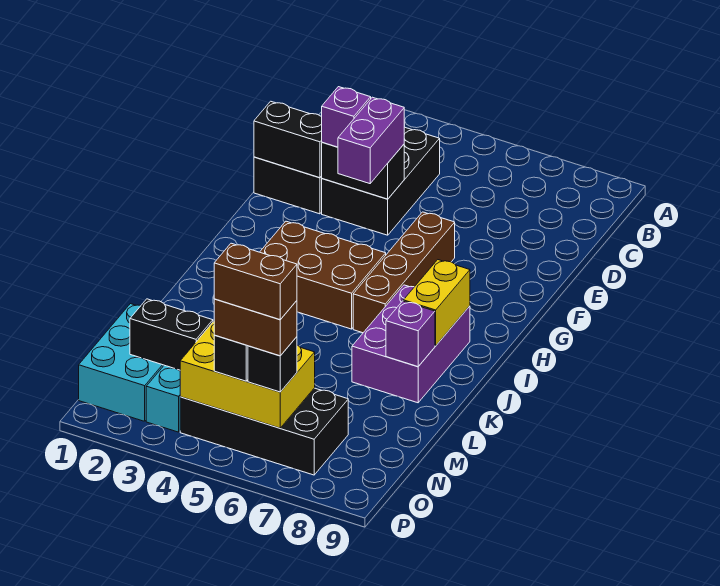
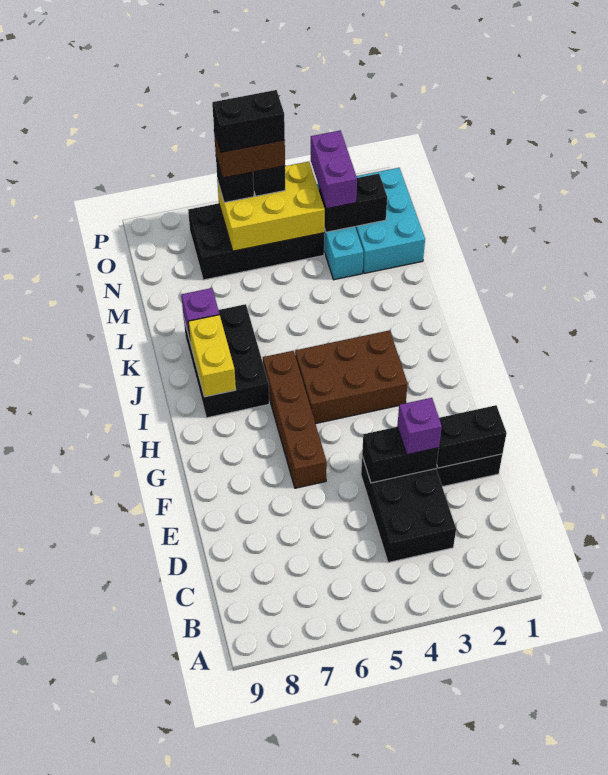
purple 1x2 brick [338,97,404,184] -> purple 1x2 brick moved to [311,130,357,209]
purple 2x3 brick [352,285,470,403] -> black 2x3 brick [184,304,269,418]
brown 1x2 brick [214,243,297,319] -> black 1x2 brick [212,90,285,152]

